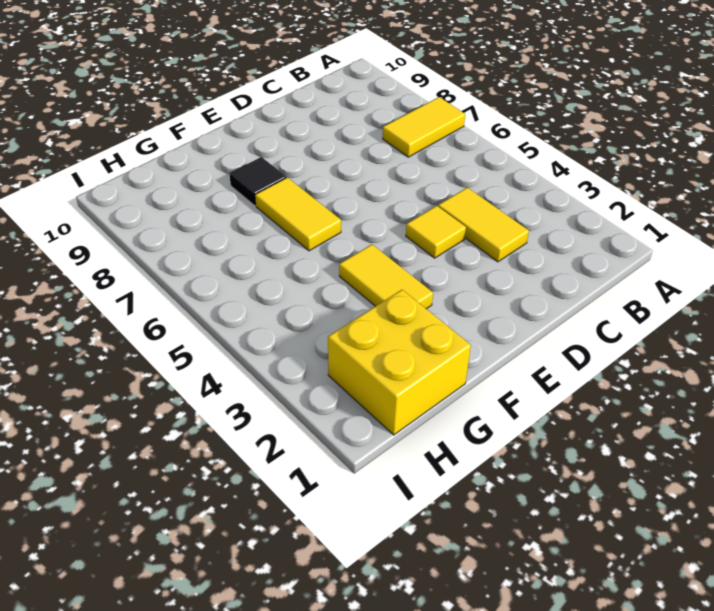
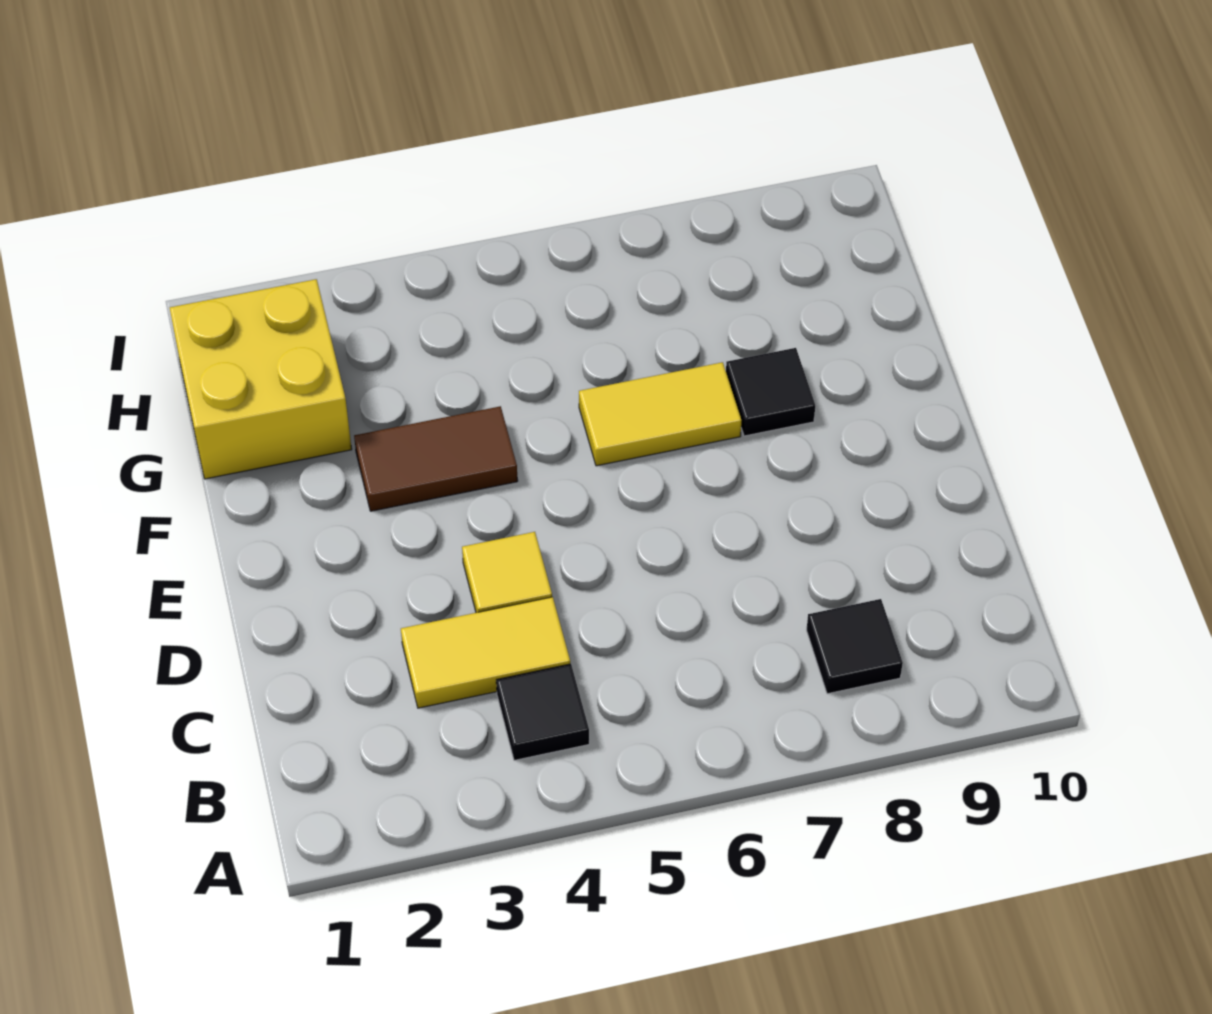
yellow 1x2 tile [383,97,465,157] -> none
none -> black 1x1 tile [496,664,589,760]
none -> black 1x1 tile [807,599,903,694]
yellow 1x2 tile [339,244,433,309] -> brown 1x2 tile [354,406,518,511]

